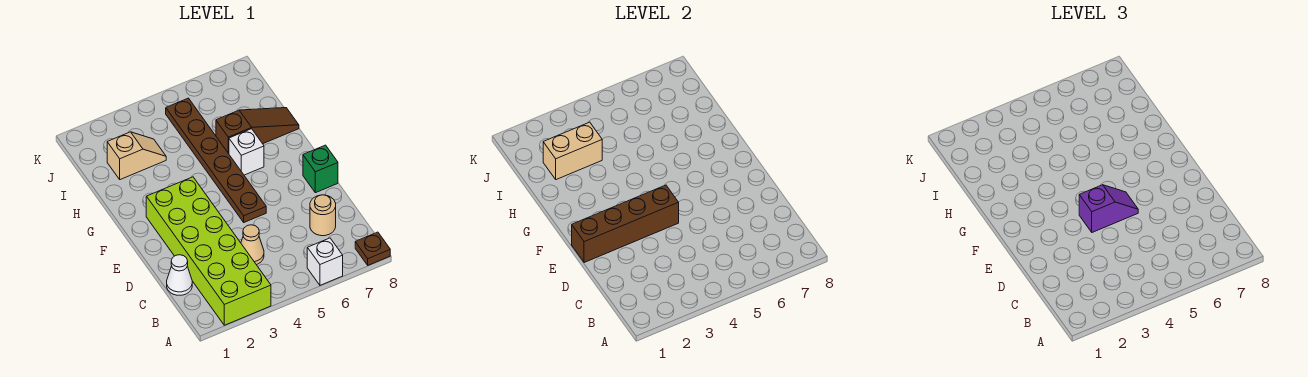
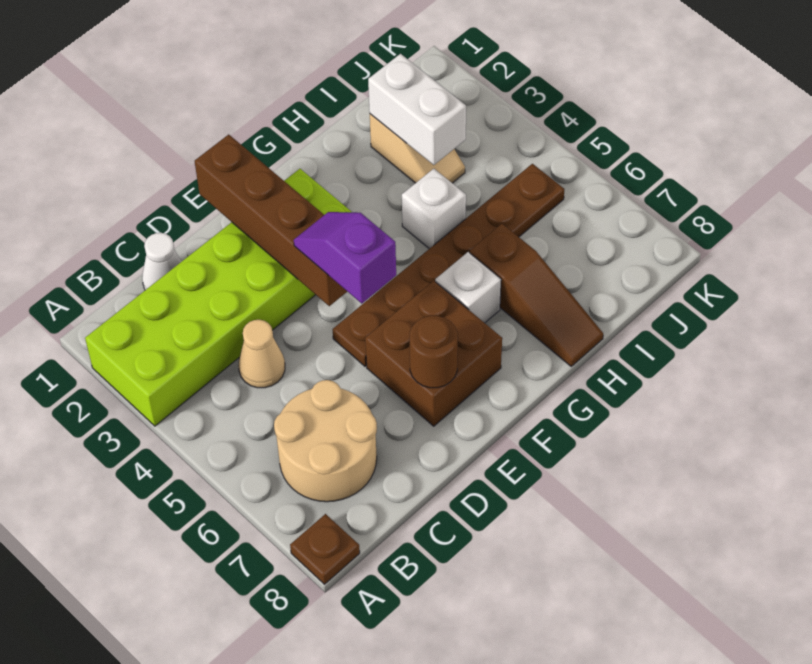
white 1x1 brick [307,238,343,285] -> white 1x1 brick moved to [402,169,466,249]
tan 1x1 round brick [310,195,336,236] -> tan 2x2 round brick [274,380,377,502]
purple 1x2 slope [1079,185,1138,232] -> purple 1x2 slope turned to [294,212,396,304]
none -> brown 2x2 brick [365,281,502,426]
none -> brown 1x1 round brick [409,316,458,388]
green 1x1 brick [303,145,338,193] -> none
tan 1x2 brick [543,122,602,180] -> white 1x2 brick [368,54,466,165]

